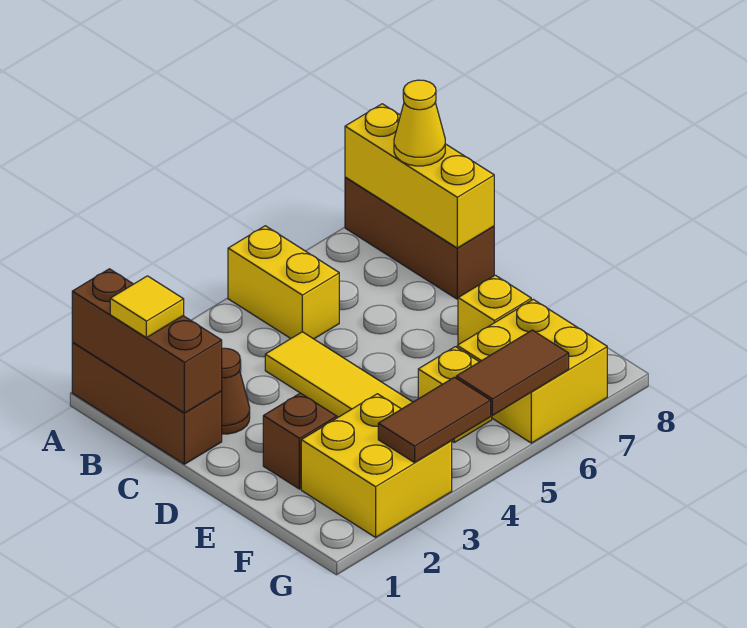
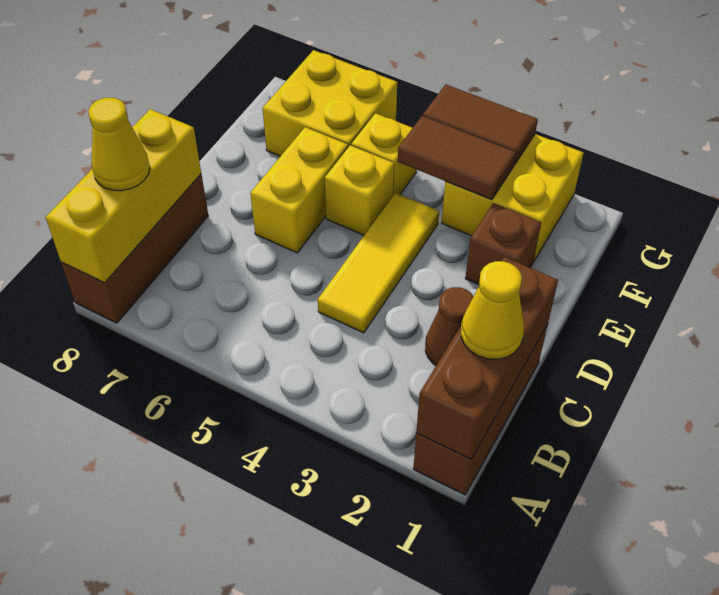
yellow 1x2 brick [228,226,339,339] -> yellow 1x2 brick moved to [250,127,348,253]
yellow 1x1 tile [110,276,184,338] -> yellow 1x1 cone [461,261,524,359]
yellow 1x1 brick [458,275,531,345] -> yellow 1x1 brick moved to [325,145,394,235]
brown 1x2 tile [456,330,569,415] -> brown 1x2 tile moved to [398,116,516,200]

